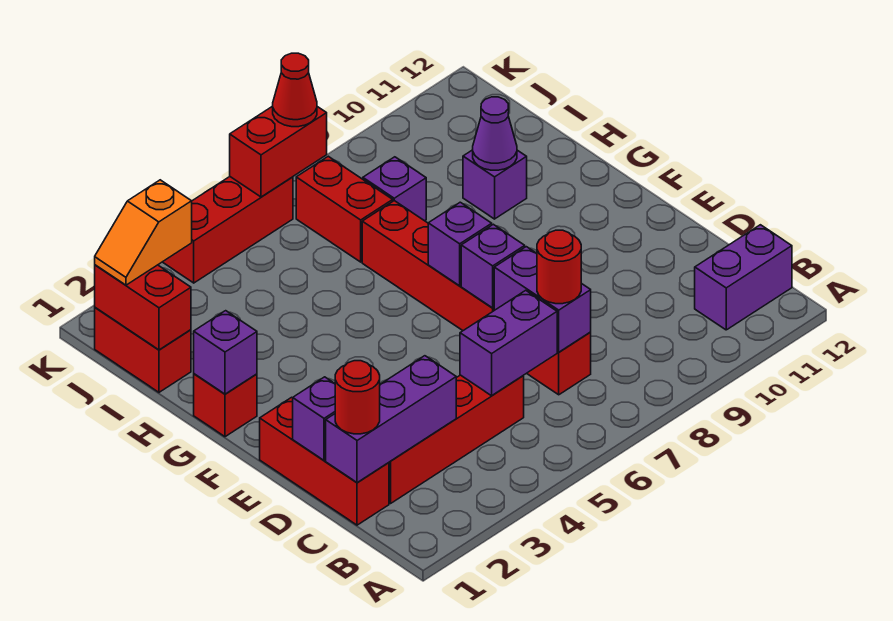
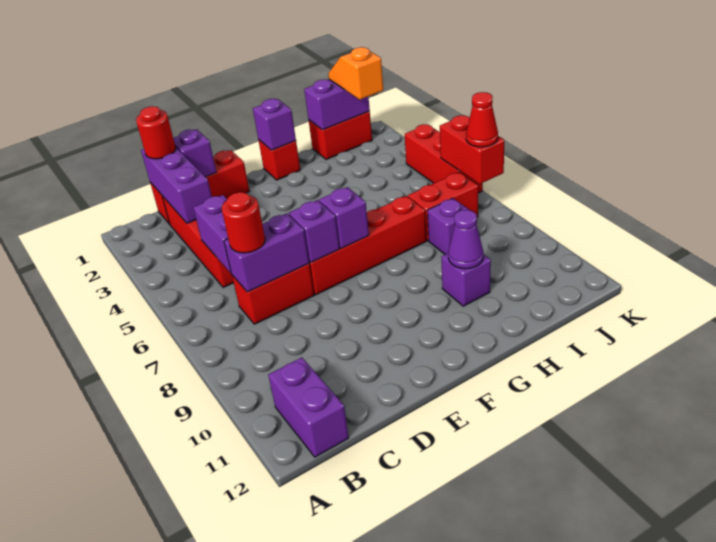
red 1x2 brick [95,265,191,350] -> purple 1x2 brick [304,80,370,130]

